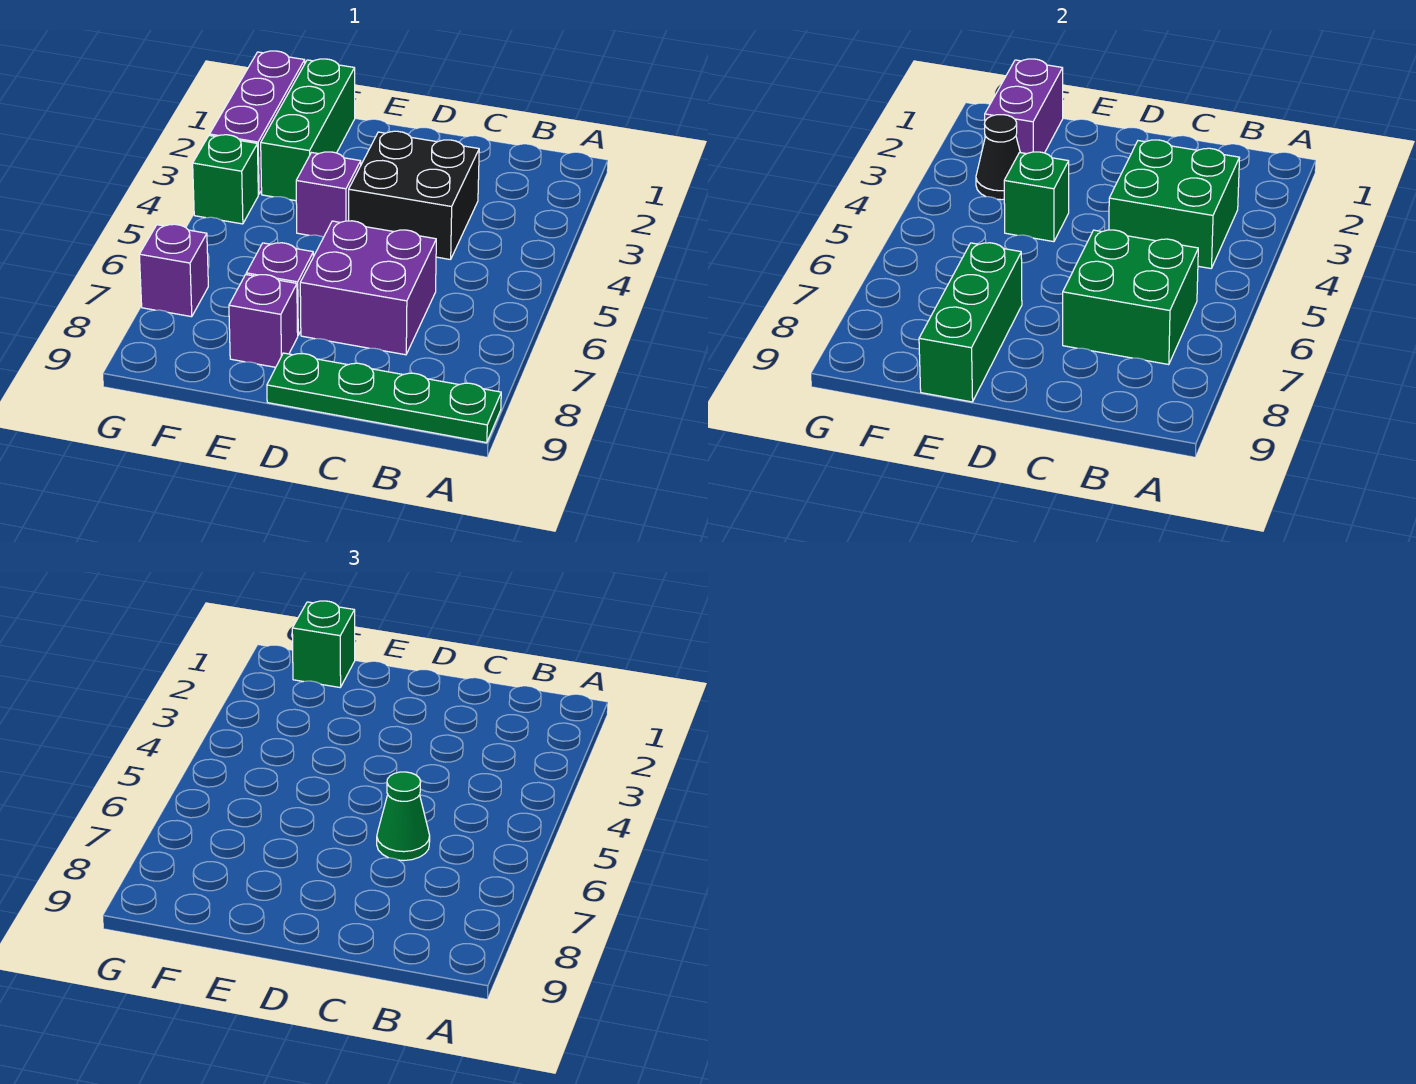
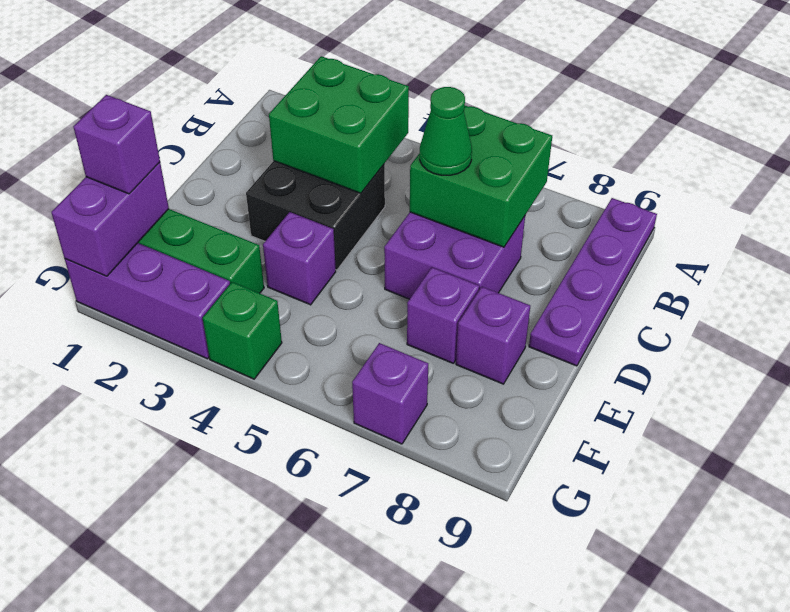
green 1x4 plate [267,353,501,443] -> purple 1x4 plate [529,198,657,366]
green 1x1 brick [1004,152,1069,242] -> none
green 1x3 brick [919,243,1022,402] -> none
purple 1x2 brick [985,59,1063,154] -> purple 1x2 brick turned to [51,162,169,276]
green 1x1 brick [292,601,355,687] -> purple 1x1 brick [74,95,160,194]
black 1x1 cone [976,115,1020,200] -> none

